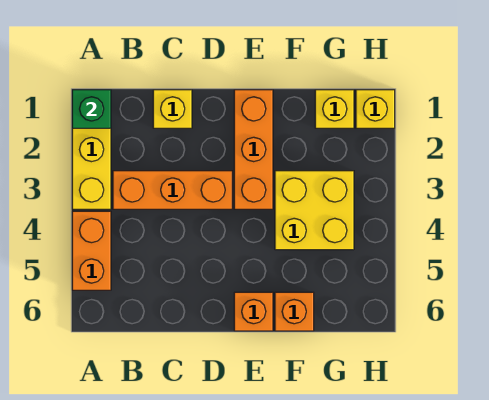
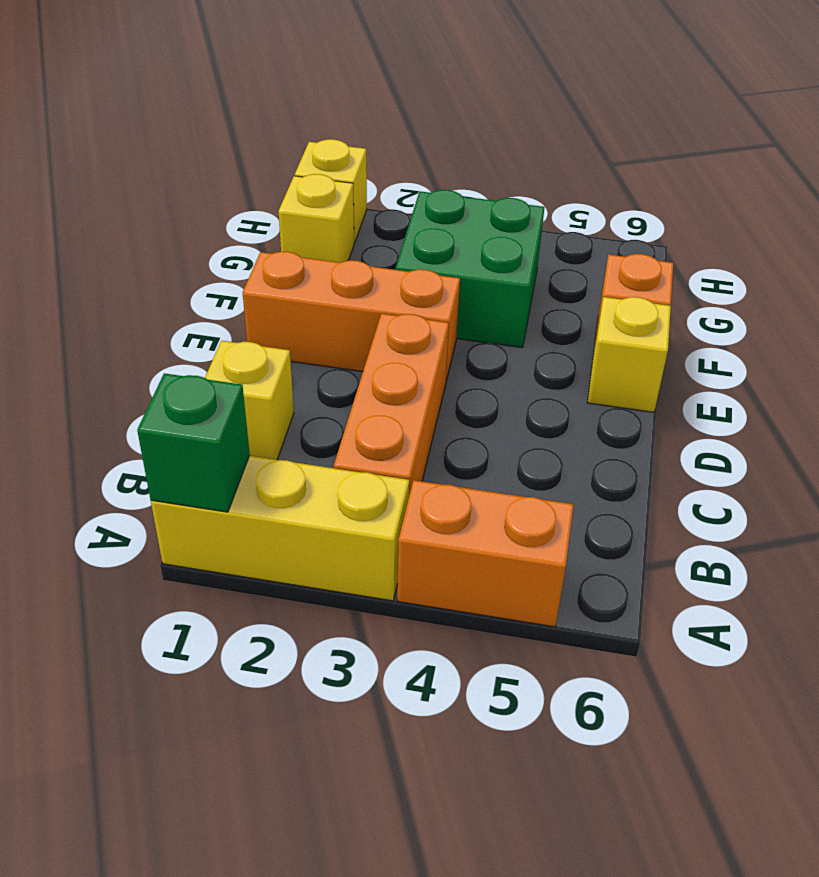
orange 1x1 brick [234,292,273,331] -> yellow 1x1 brick [587,297,671,412]
yellow 2x2 brick [275,171,354,250] -> green 2x2 brick [395,190,544,348]

